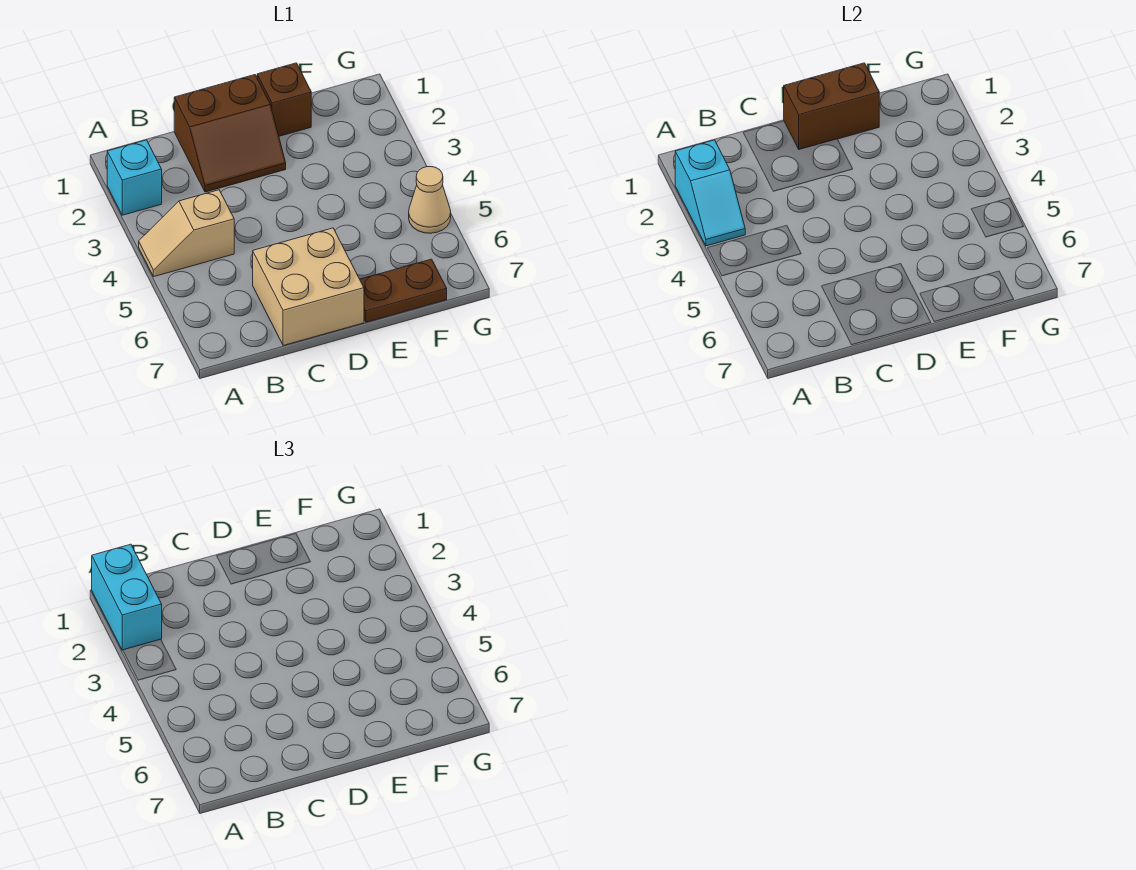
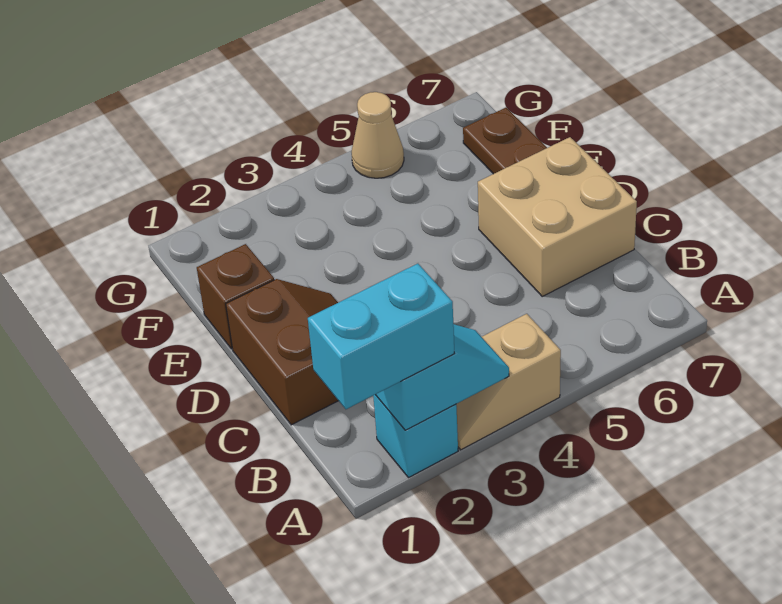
tan 1x2 slope [139,190,234,277] -> tan 1x2 slope turned to [456,314,561,450]
brown 1x2 brick [784,63,879,149] -> none

